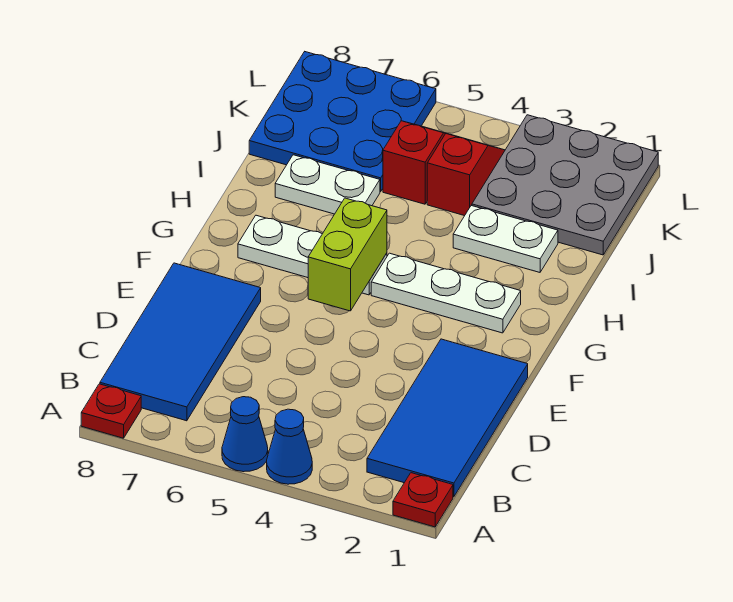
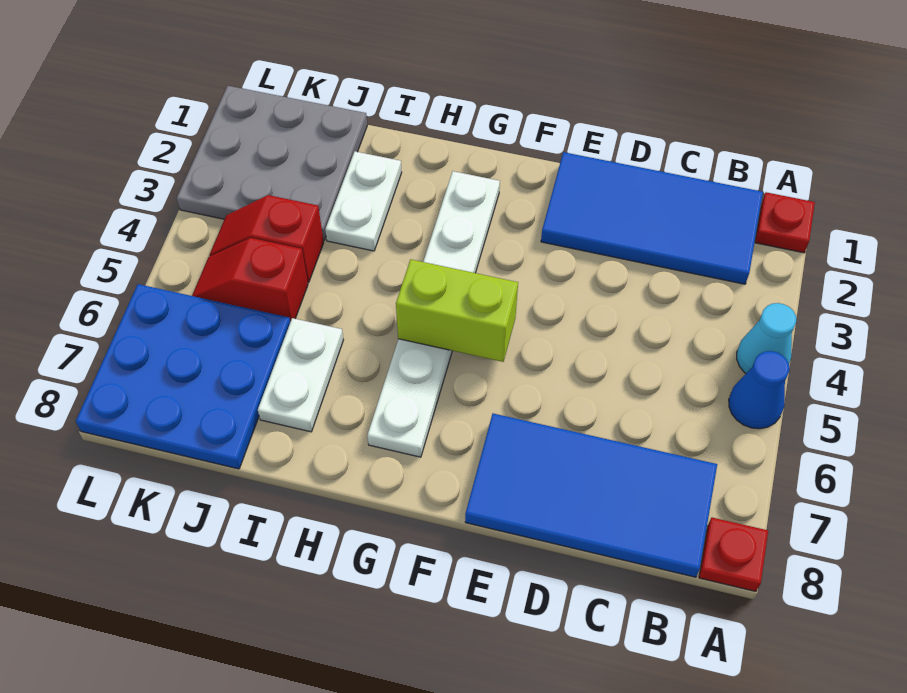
blue 1x1 cone [267,409,312,484] -> cyan 1x1 cone [737,303,796,373]

